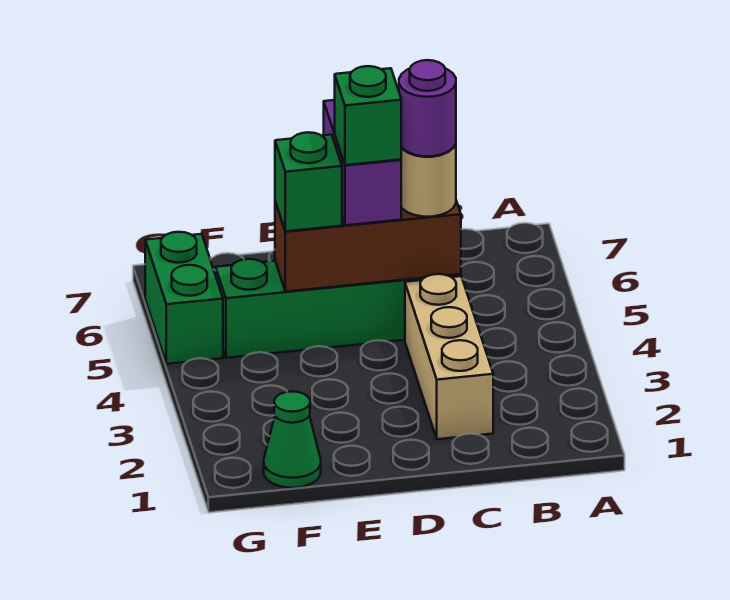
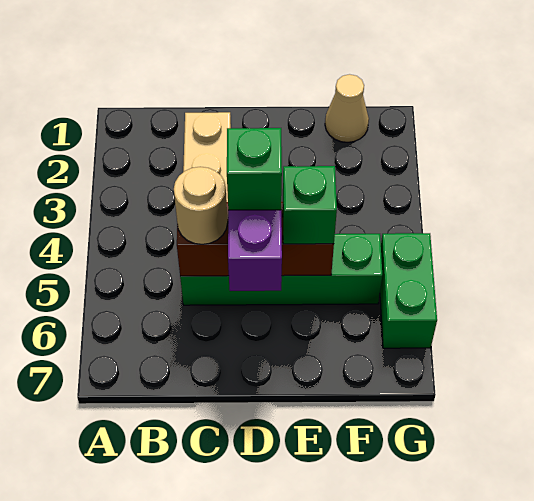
purple 1x1 round brick [399,60,456,156] -> none
green 1x1 cone [264,391,321,488] -> tan 1x1 cone [325,74,369,142]

